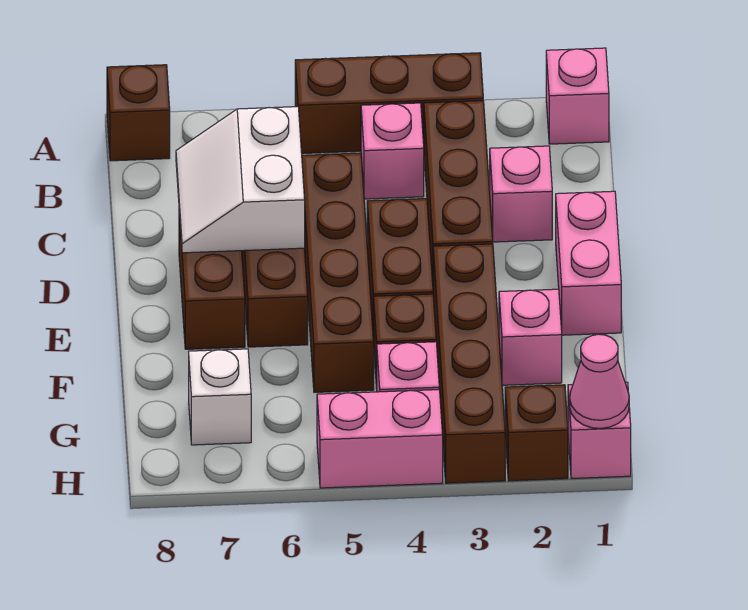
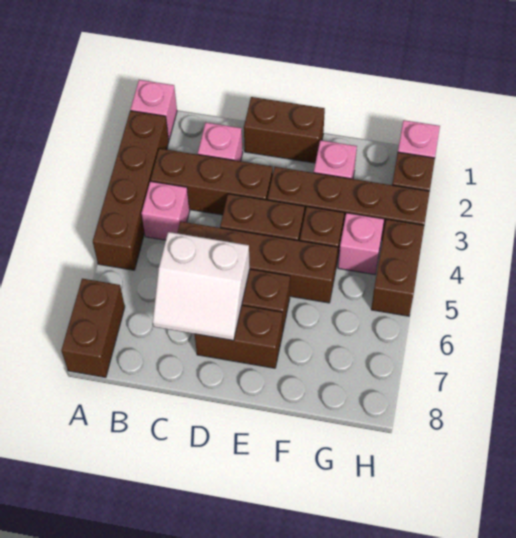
brown 1x3 brick [295,53,483,154] -> brown 1x4 brick [93,111,169,270]
brown 1x1 brick [107,65,170,161] -> brown 1x2 brick [61,279,125,377]
pink 1x2 brick [556,191,621,335] -> brown 1x2 brick [244,97,325,163]
white 1x1 brick [189,349,251,445] -> none
pink 1x1 cone [570,334,629,428] -> none
pink 1x2 brick [317,390,443,488] -> brown 1x2 brick [371,219,424,316]

